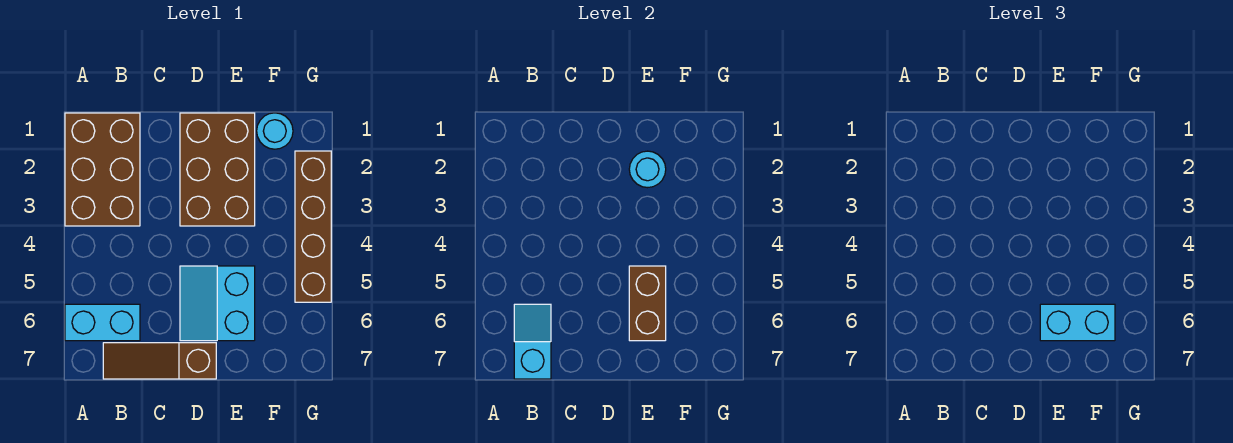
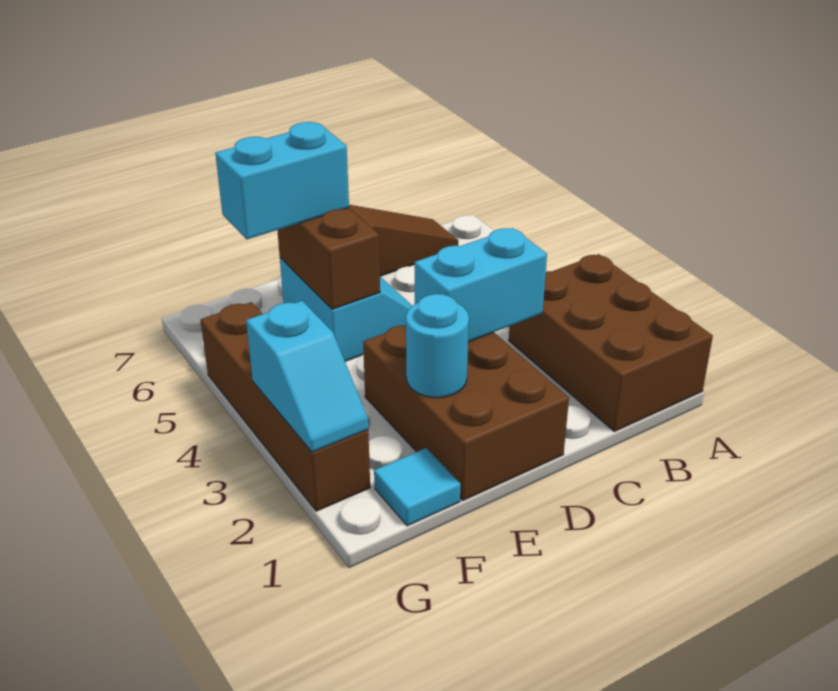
cyan 1x2 brick [65,304,140,341] -> cyan 1x2 brick moved to [415,228,547,342]
cyan 1x2 slope [514,304,551,379] -> cyan 1x2 slope moved to [246,301,368,452]
cyan 1x1 round brick [257,113,293,149] -> cyan 1x1 tile [374,448,460,526]

